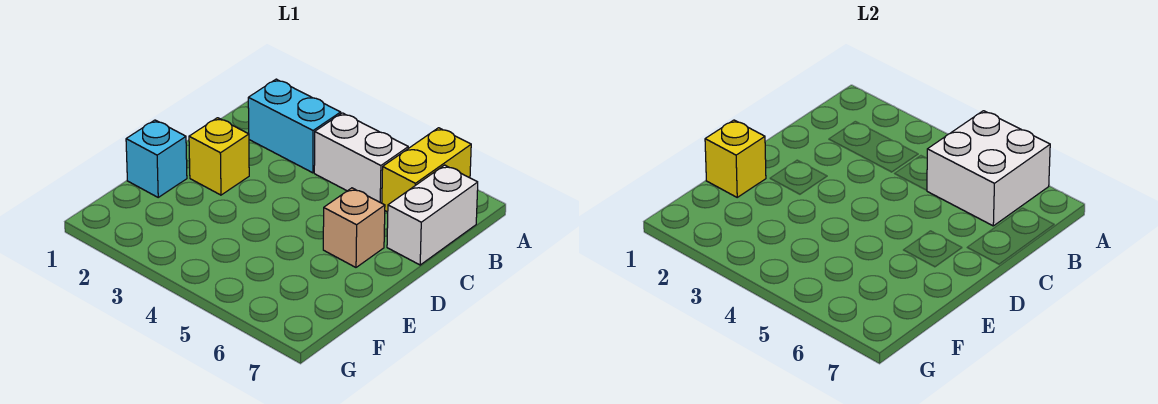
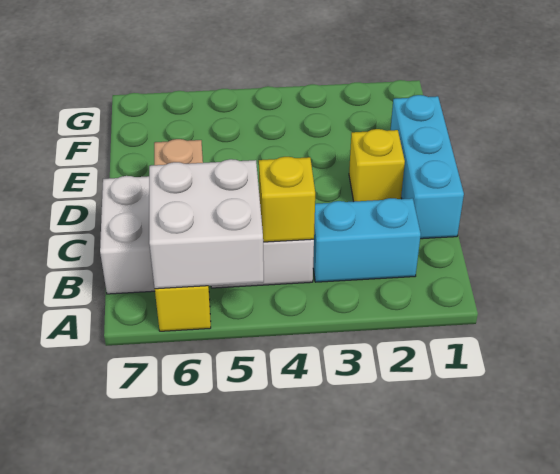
cyan 1x1 brick [126,120,187,197] -> cyan 1x3 brick [391,95,464,239]
yellow 1x1 brick [705,120,766,197] -> yellow 1x1 brick moved to [259,157,315,242]

